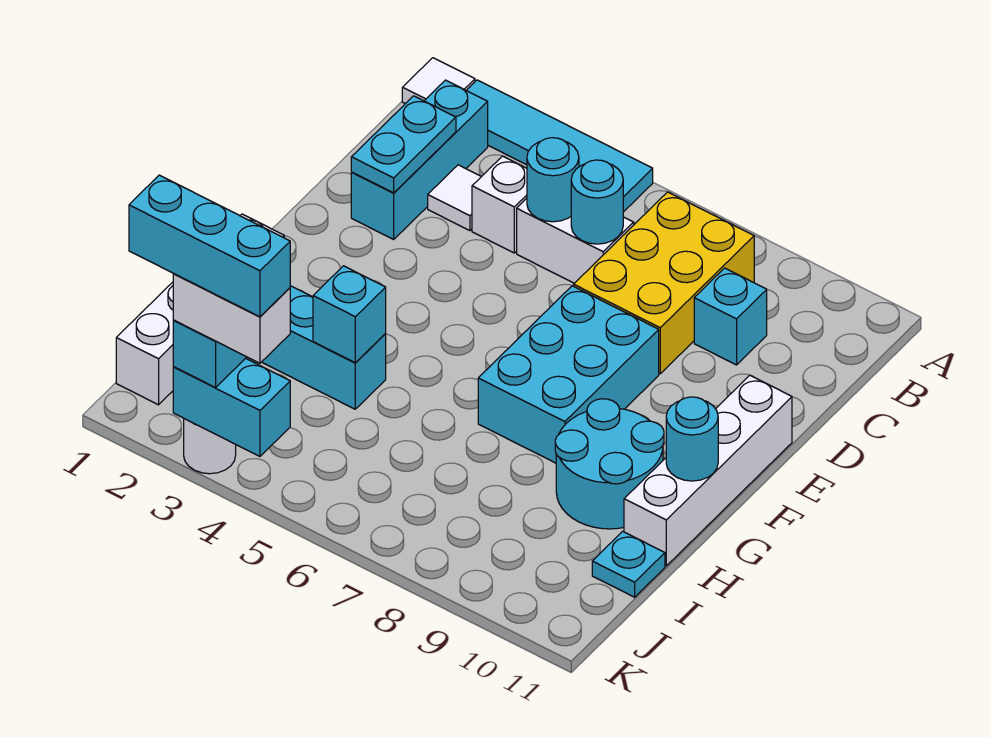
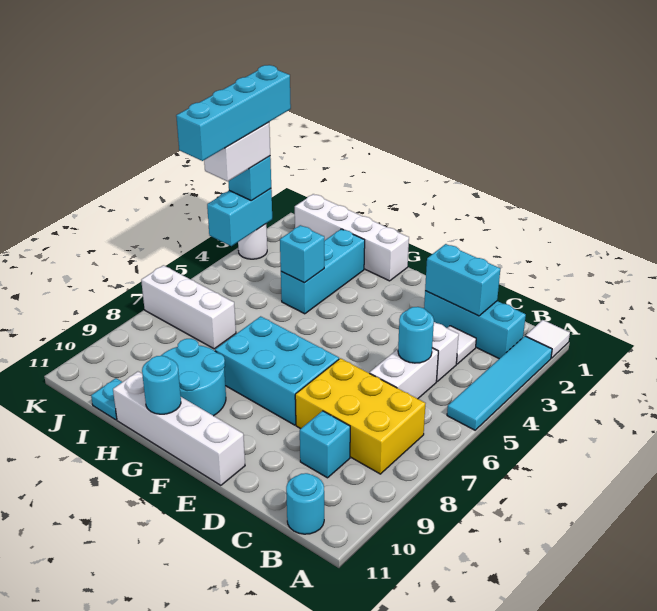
cyan 1x2 plate [351,96,456,193] -> cyan 1x2 brick [425,244,500,316]
cyan 1x1 round brick [571,160,623,244] -> cyan 1x1 round brick moved to [286,473,324,534]
none -> white 1x3 brick [141,265,236,349]
cyan 1x3 brick [129,175,290,317] -> cyan 1x4 brick [176,65,291,161]

